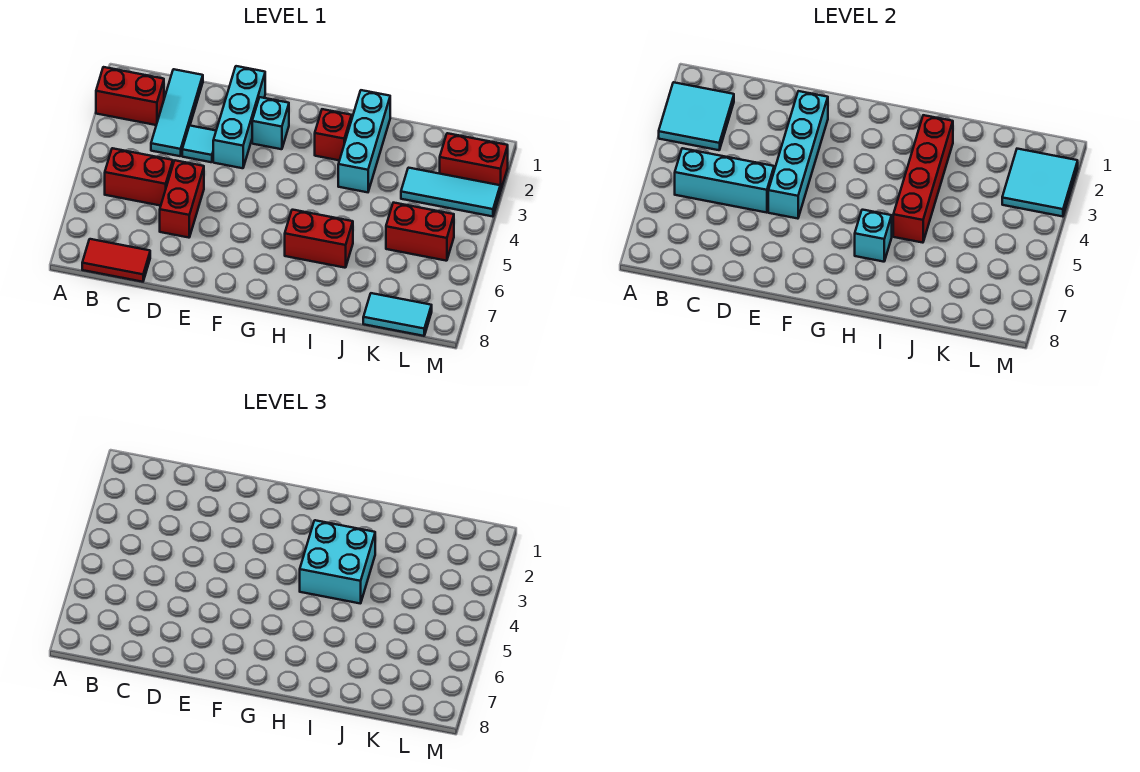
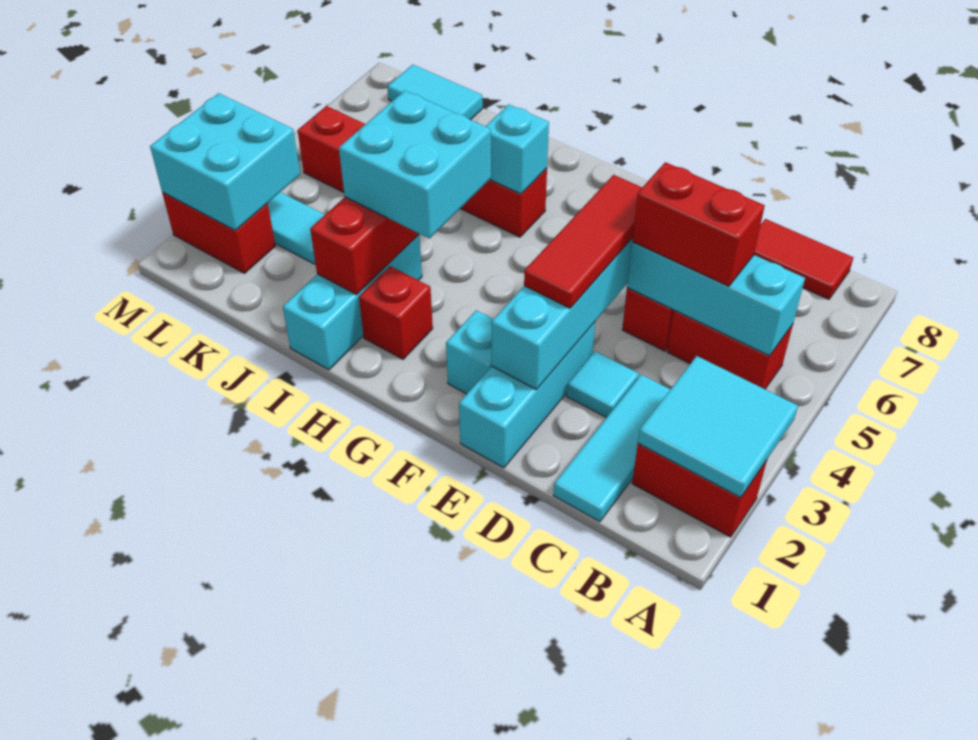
none -> red 1x2 brick [632,162,765,286]
none -> red 1x3 tile [524,175,642,308]
cyan 2x2 tile [1002,149,1078,217] -> cyan 2x2 brick [150,93,300,230]

